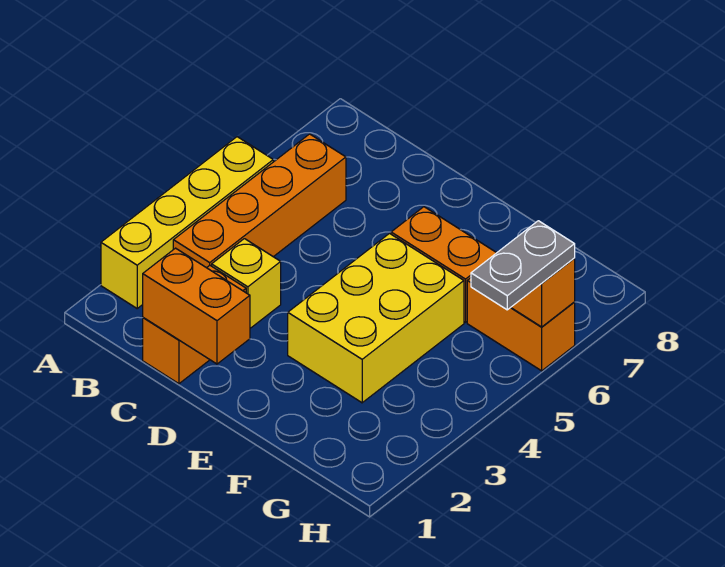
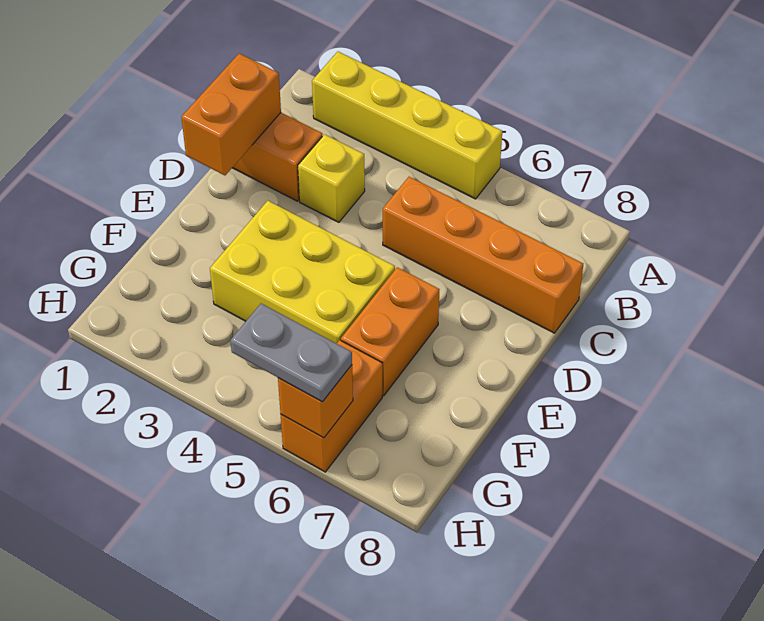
orange 1x4 brick [173,134,346,268] -> orange 1x4 brick moved to [383,177,583,333]

